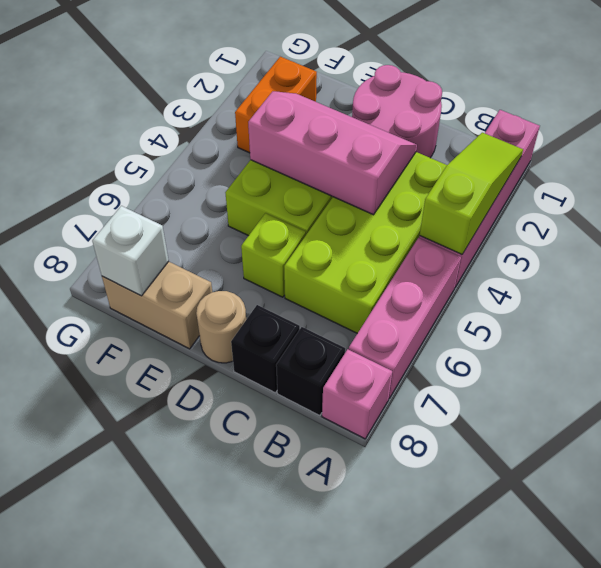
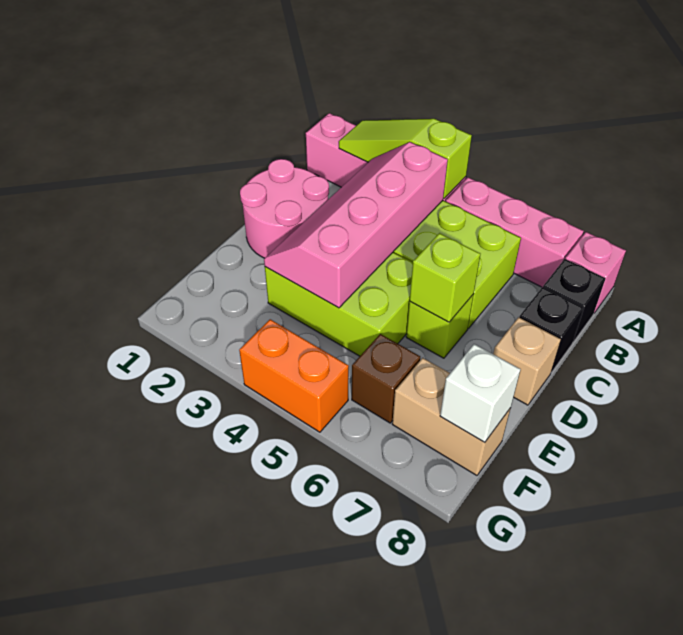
pink 2x3 slope [248,91,417,215] -> pink 2x4 slope [264,142,448,308]
none -> lime 1x1 brick [410,233,480,322]
tan 1x1 round brick [196,291,246,363] -> tan 1x1 brick [493,317,561,405]
tan 1x2 brick [102,262,212,349] -> tan 1x2 brick turned to [392,358,511,475]
orange 1x2 brick [235,57,317,153] -> orange 1x2 brick moved to [239,319,349,432]
none -> brown 1x1 brick [352,334,420,423]

